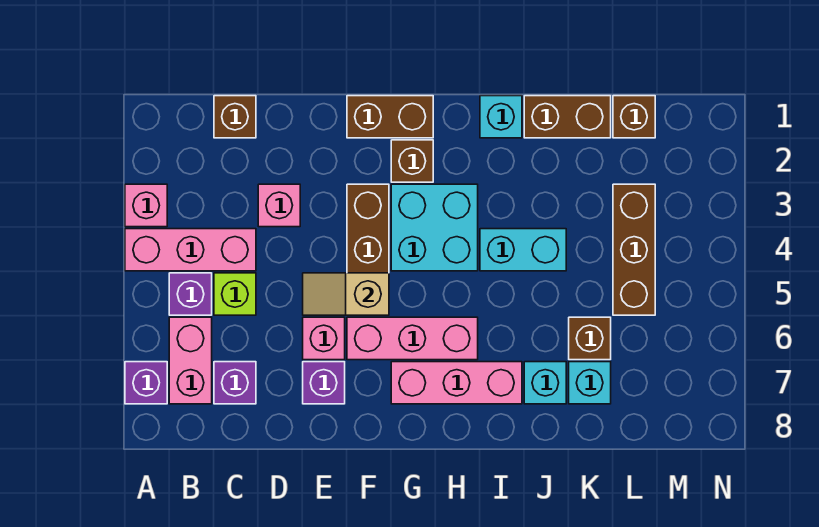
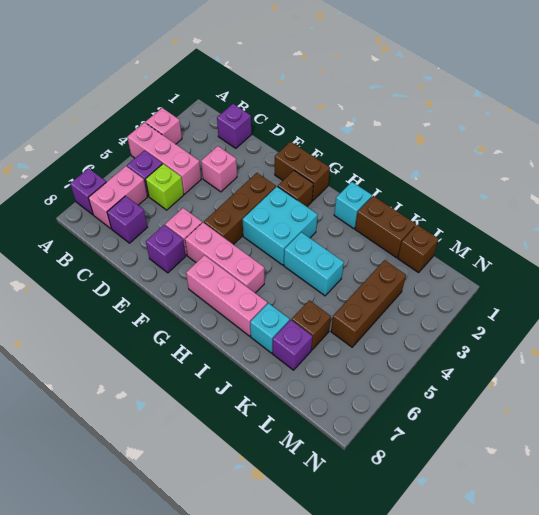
brown 1x1 brick [214,96,256,138] -> purple 1x1 brick [217,104,251,148]
tan 1x2 slope [303,273,389,315] -> none
cyan 1x1 brick [569,362,611,404] -> purple 1x1 brick [272,320,312,370]

